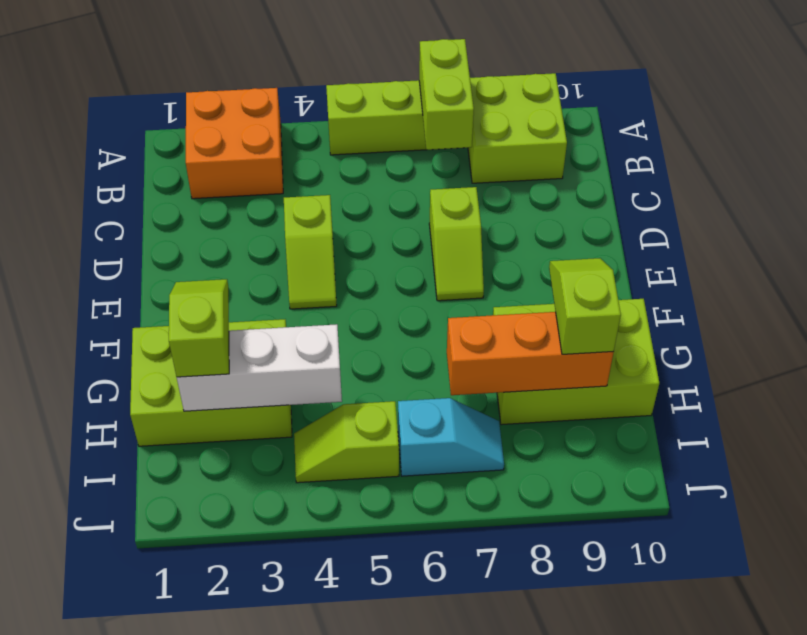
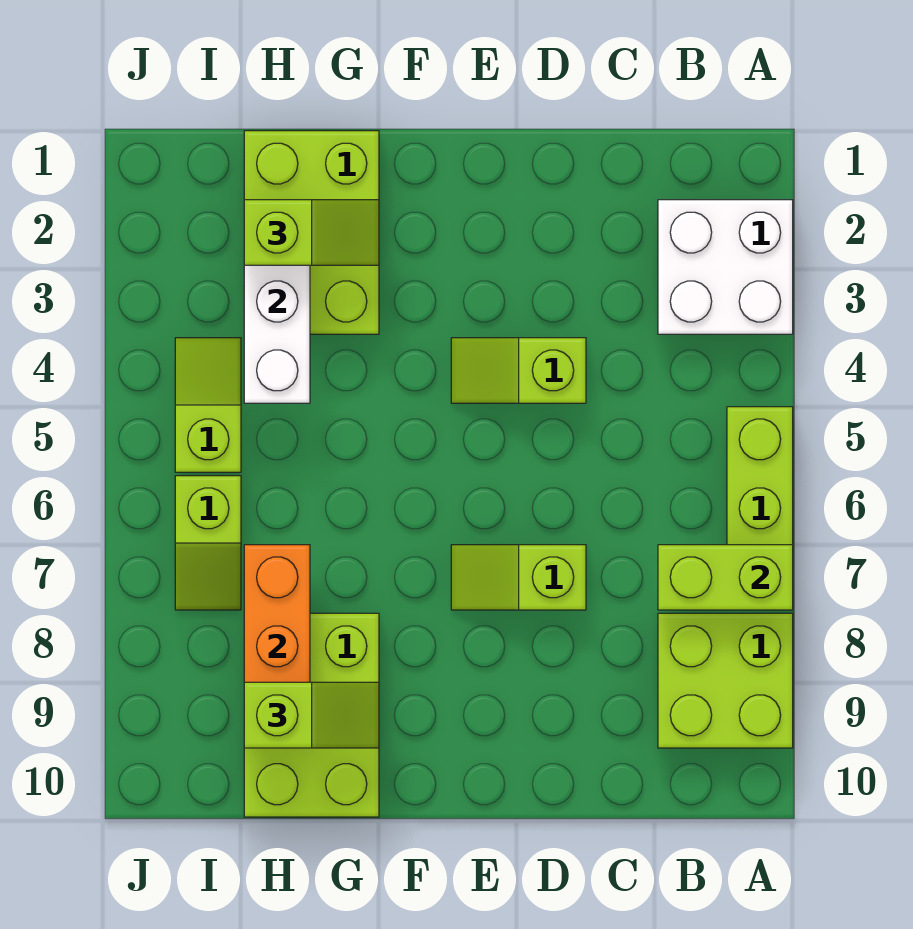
orange 2x2 brick [186,88,283,199] -> white 2x2 brick [658,200,793,334]
cyan 1x2 slope [398,398,504,476] -> lime 1x2 slope [175,476,241,610]

